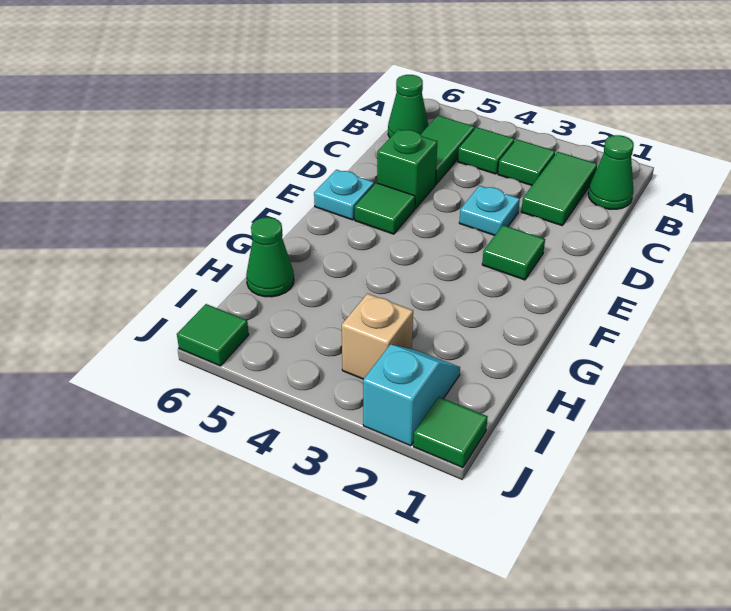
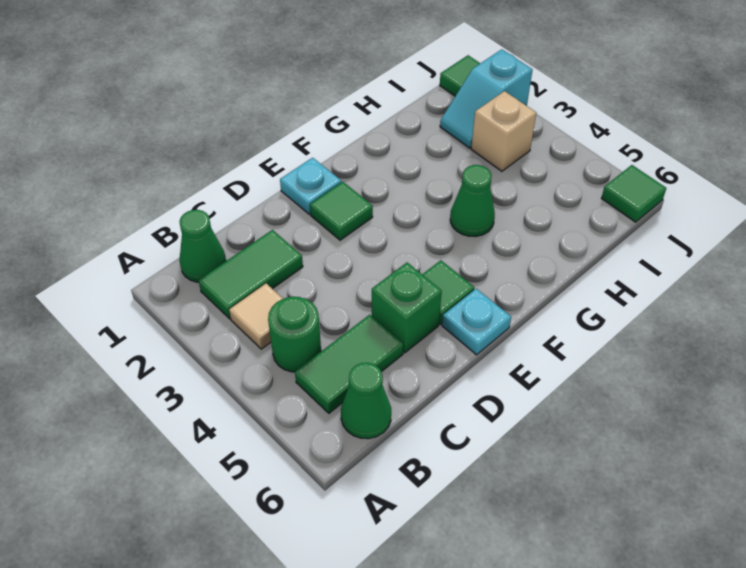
green 1x1 tile [498,139,555,185] -> tan 1x1 tile [229,284,283,349]
green 1x1 tile [458,127,515,174] -> green 1x1 round brick [268,297,321,372]
cyan 1x1 plate [459,186,520,235] -> cyan 1x1 plate moved to [280,158,341,214]
green 1x1 cone [246,217,294,297] -> green 1x1 cone moved to [450,165,495,237]

